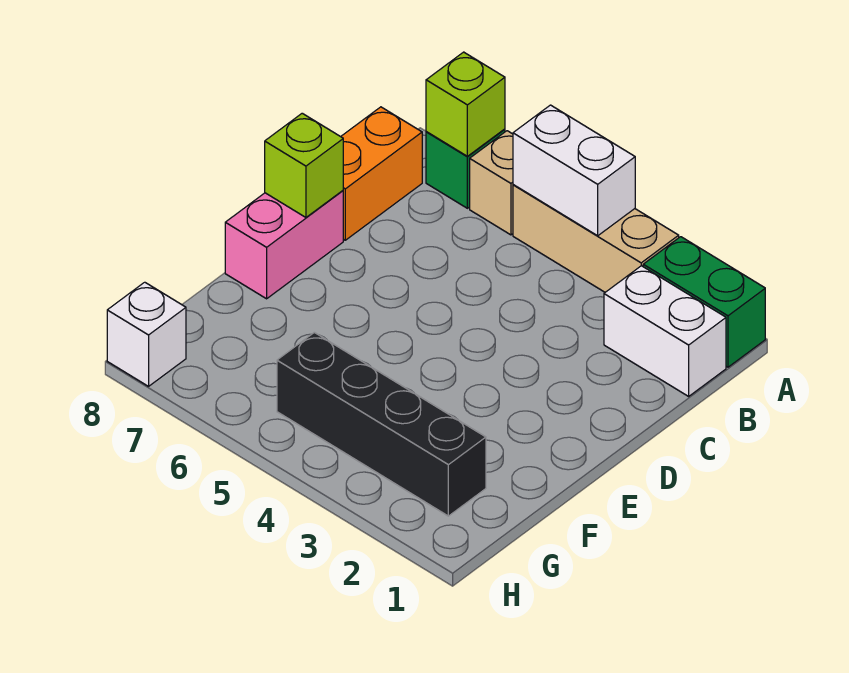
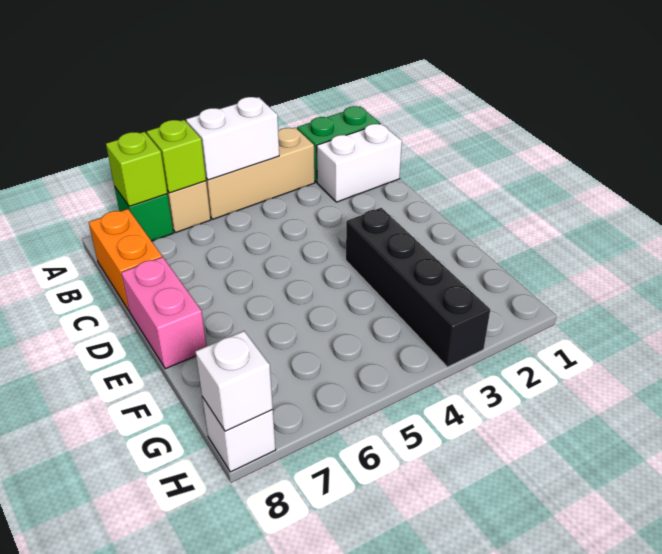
lime 1x1 brick [265,113,343,217] -> lime 1x1 brick moved to [147,120,206,193]
black 1x4 brick [277,332,486,516] -> black 1x4 brick turned to [346,208,490,367]
none -> white 1x1 brick [195,331,273,431]

